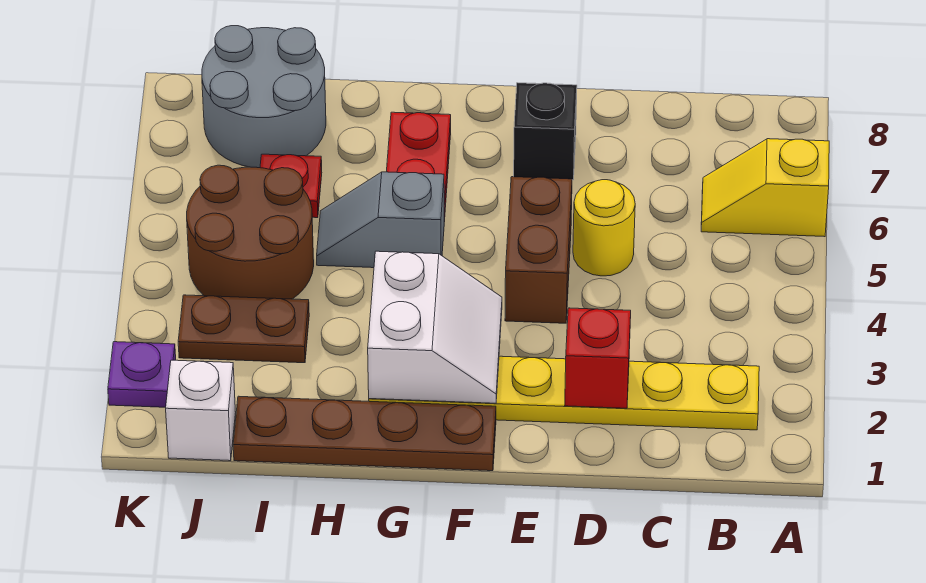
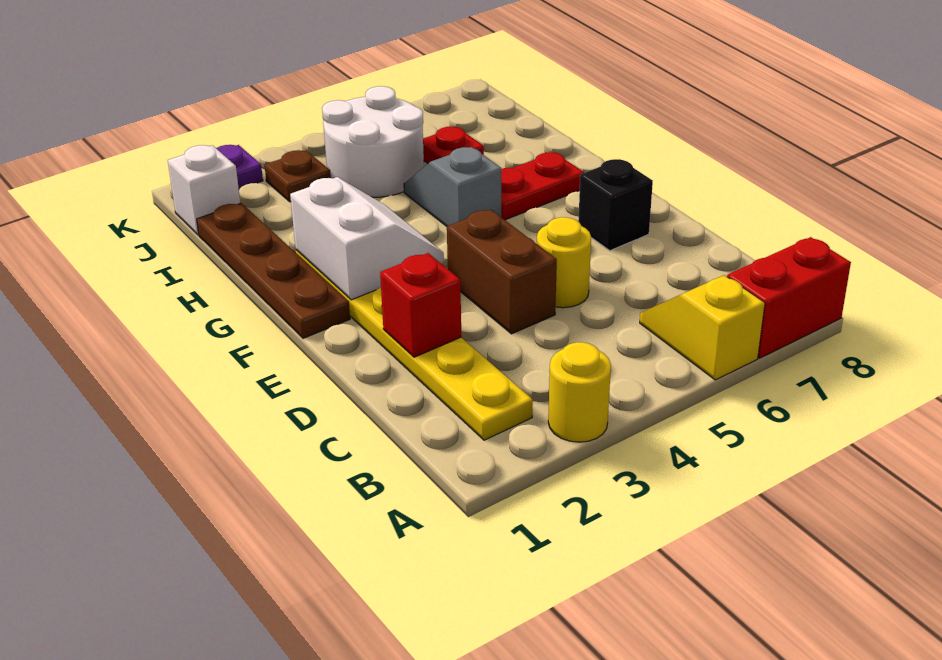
none -> yellow 1x1 round brick [548,342,611,442]
none -> red 1x2 brick [727,237,851,358]
brown 1x2 brick [505,177,572,323] -> brown 1x2 brick turned to [447,210,557,334]
white 2x2 slope [368,251,502,403] -> white 2x2 slope turned to [290,177,444,300]
brown 1x2 plate [178,295,309,363] -> brown 1x1 plate [265,150,331,202]
brown 2x2 round brick [187,165,314,299] -> white 2x2 round brick [322,86,424,197]
grey 2x2 round brick [202,26,326,168] -> none

